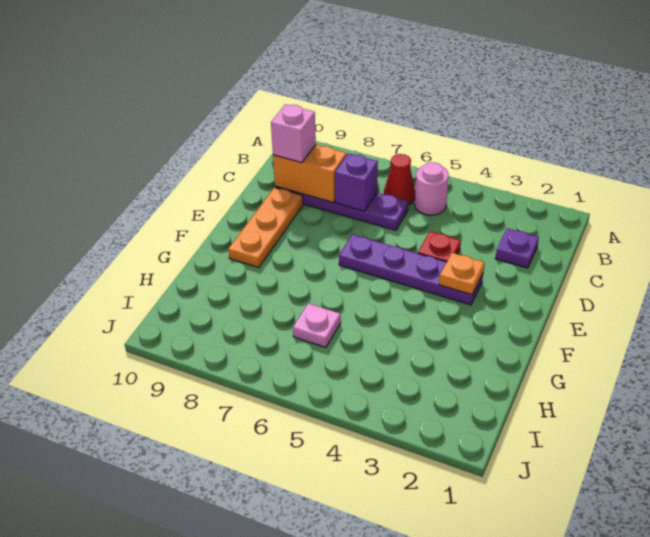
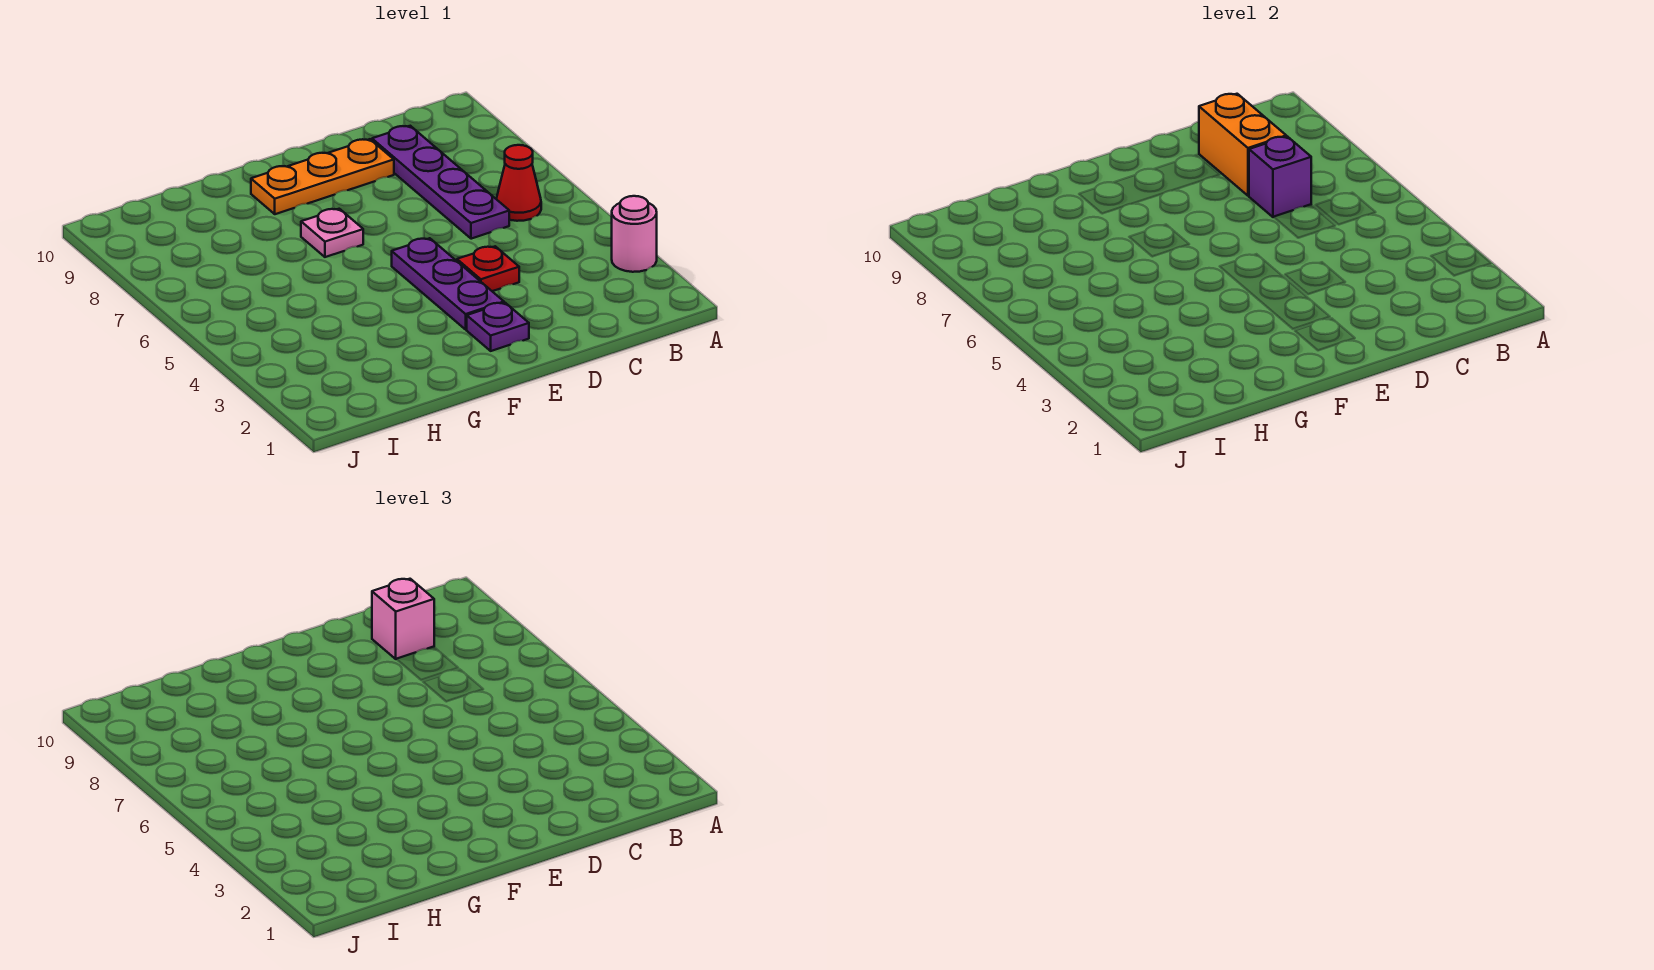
pink 1x1 round brick [415,162,449,215] -> pink 1x1 round brick moved to [612,196,657,272]
purple 1x1 plate [496,228,539,268] -> purple 1x1 plate moved to [467,303,529,351]
purple 1x4 plate [339,234,483,305] -> purple 1x3 plate [392,238,504,330]
orange 1x1 plate [439,253,485,295] -> none
pink 1x1 plate [293,303,341,348] -> pink 1x1 plate moved to [301,209,363,257]

